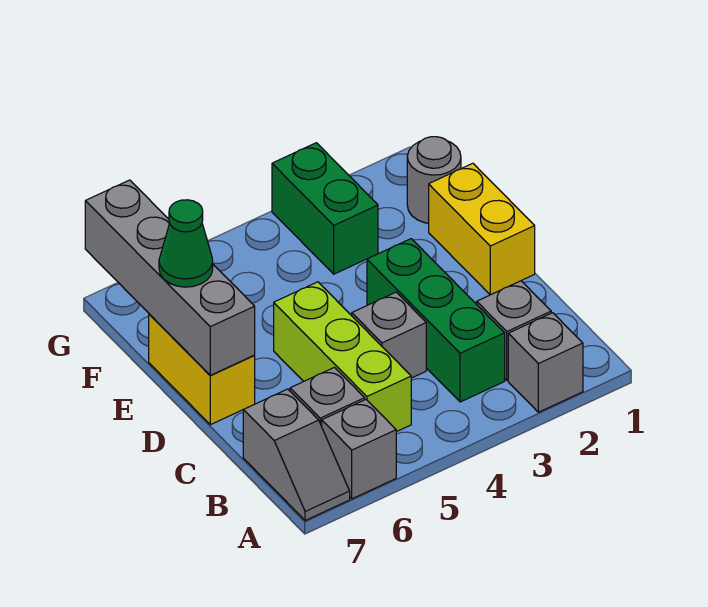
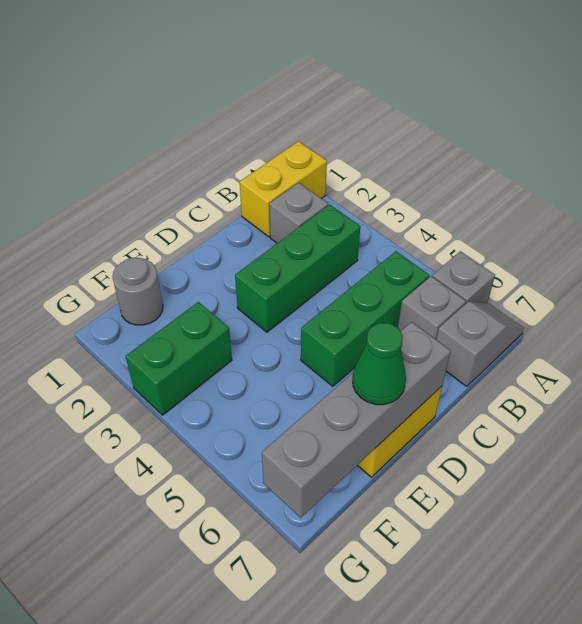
grey 1x1 brick [508,313,583,412] -> none
lime 1x3 brick [274,282,411,432] -> green 1x3 brick [301,251,429,386]
grey 1x1 brick [352,292,426,378] -> none
yellow 1x2 brick [429,163,535,295] -> yellow 1x2 brick moved to [240,141,327,237]

